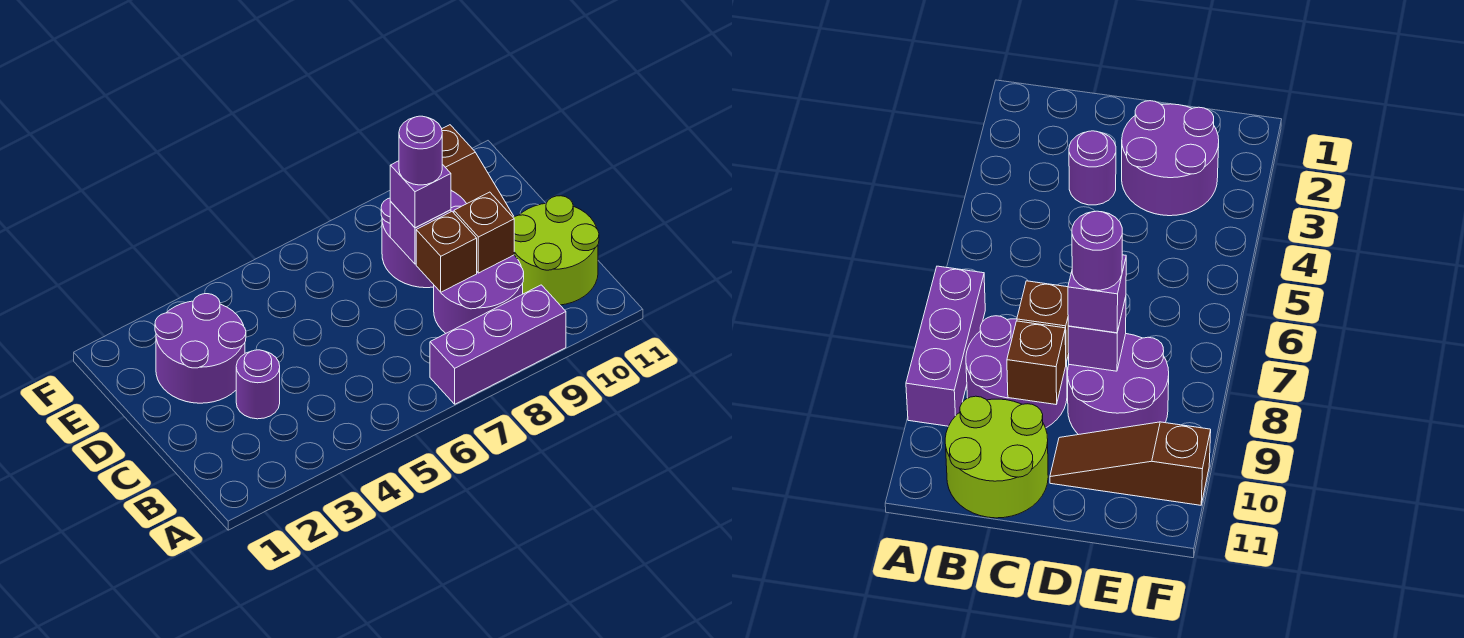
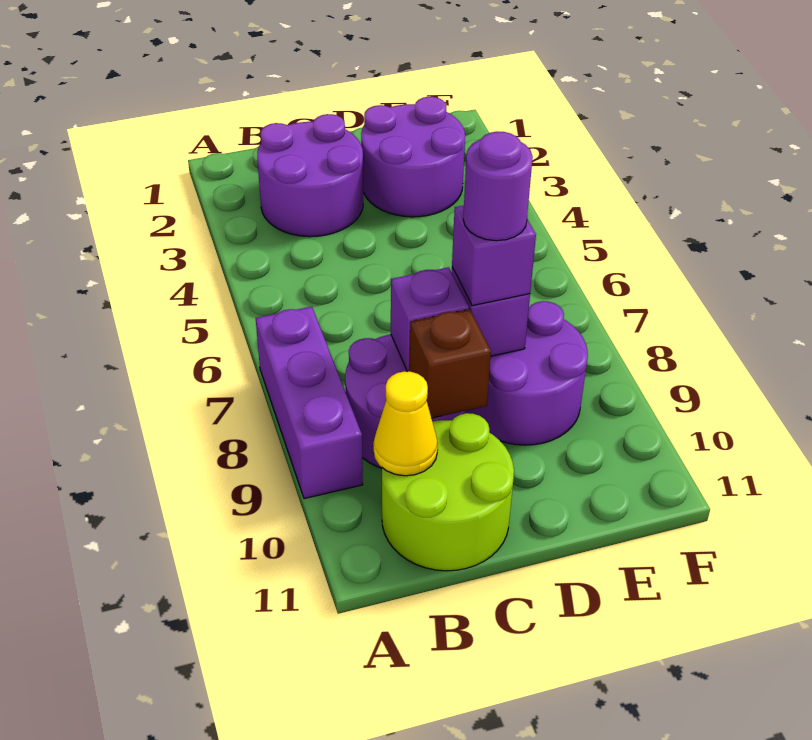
none -> yellow 1x1 cone [374,372,438,476]
purple 1x1 round brick [236,350,280,419] -> purple 2x2 round brick [257,114,363,237]
brown 1x1 brick [416,212,477,292] -> purple 1x1 brick [391,267,469,372]
brown 1x3 slope [442,125,514,217] -> none

